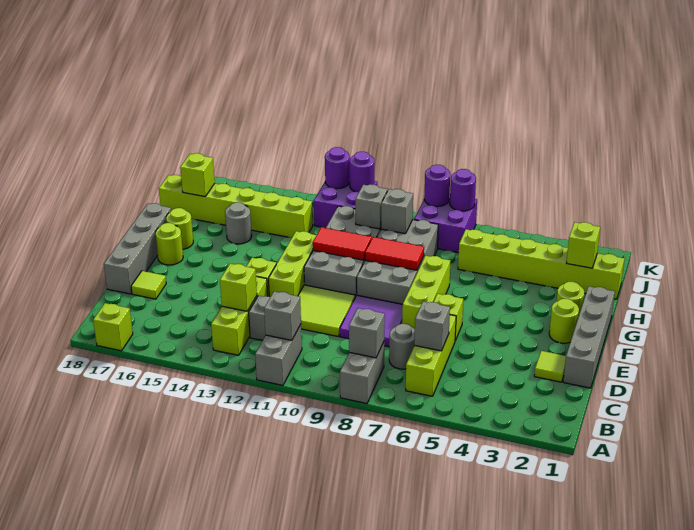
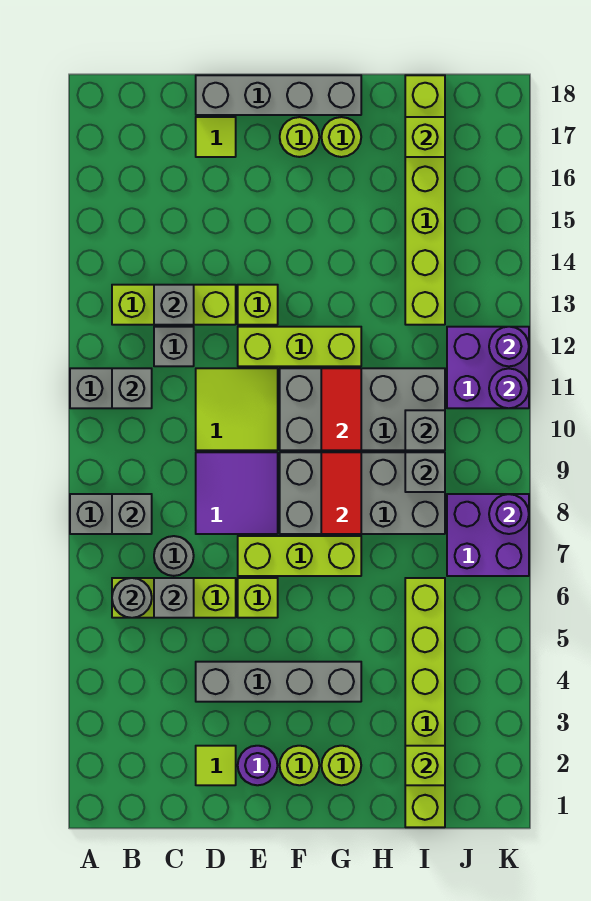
lime 1x1 brick [93,303,133,351] -> none
lime 1x1 brick [220,264,257,311] -> grey 1x1 brick [154,285,194,325]
grey 1x4 brick [563,286,615,388] -> grey 1x4 brick moved to [196,662,361,702]
grey 1x1 round brick [225,202,252,244] -> grey 1x1 round brick moved to [112,578,152,618]
purple 1x1 round brick [450,169,476,211] -> purple 1x1 round brick moved to [238,746,277,785]

